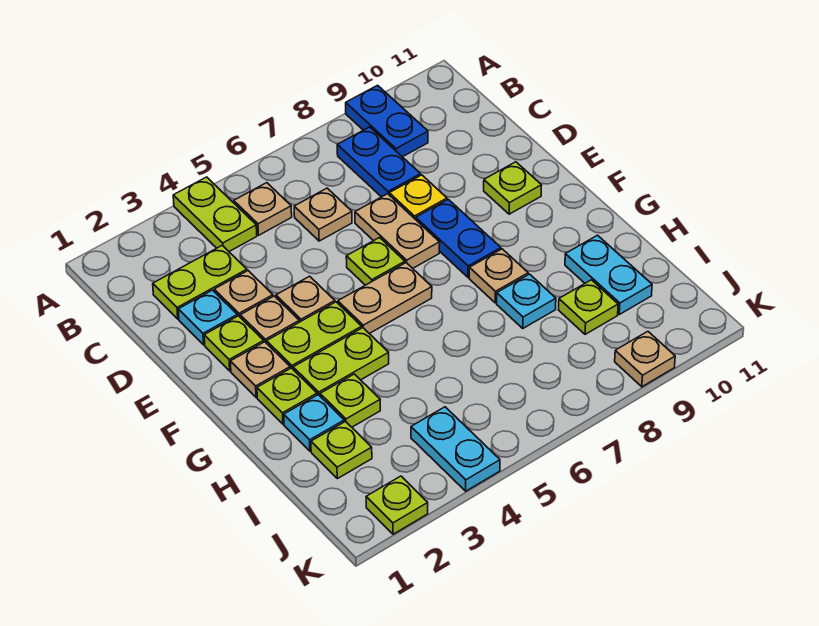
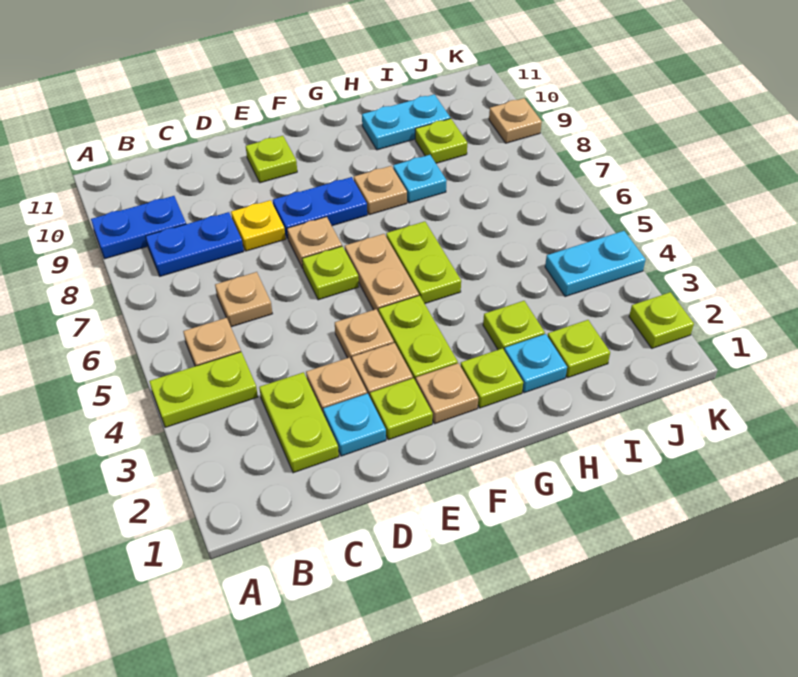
tan 1x2 plate [355,194,440,268] -> tan 1x1 plate [287,217,342,268]
lime 1x2 plate [293,328,389,396] -> lime 1x2 plate moved to [386,221,461,304]

